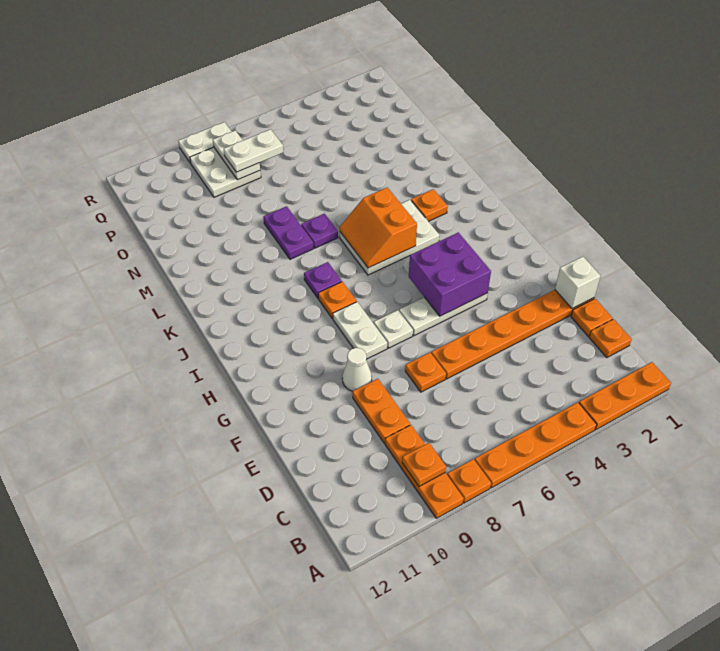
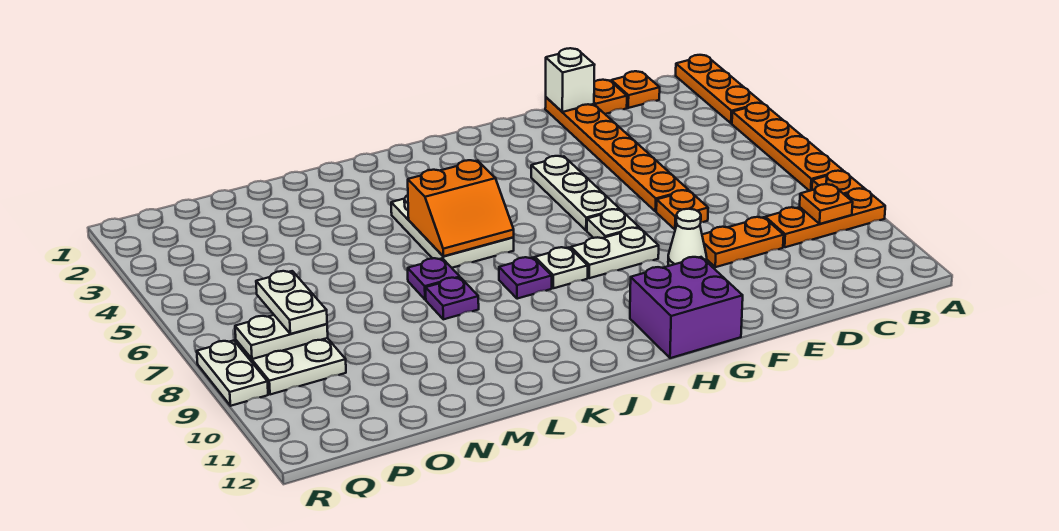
purple 2x2 brick [409,232,491,316] -> purple 2x2 brick moved to [630,257,743,358]
orange 1x1 plate [318,282,357,319] -> white 1x1 plate [535,247,588,288]
orange 1x1 plate [411,189,448,222] -> none
purple 1x2 plate [263,206,314,259] -> purple 1x1 plate [426,278,479,319]

